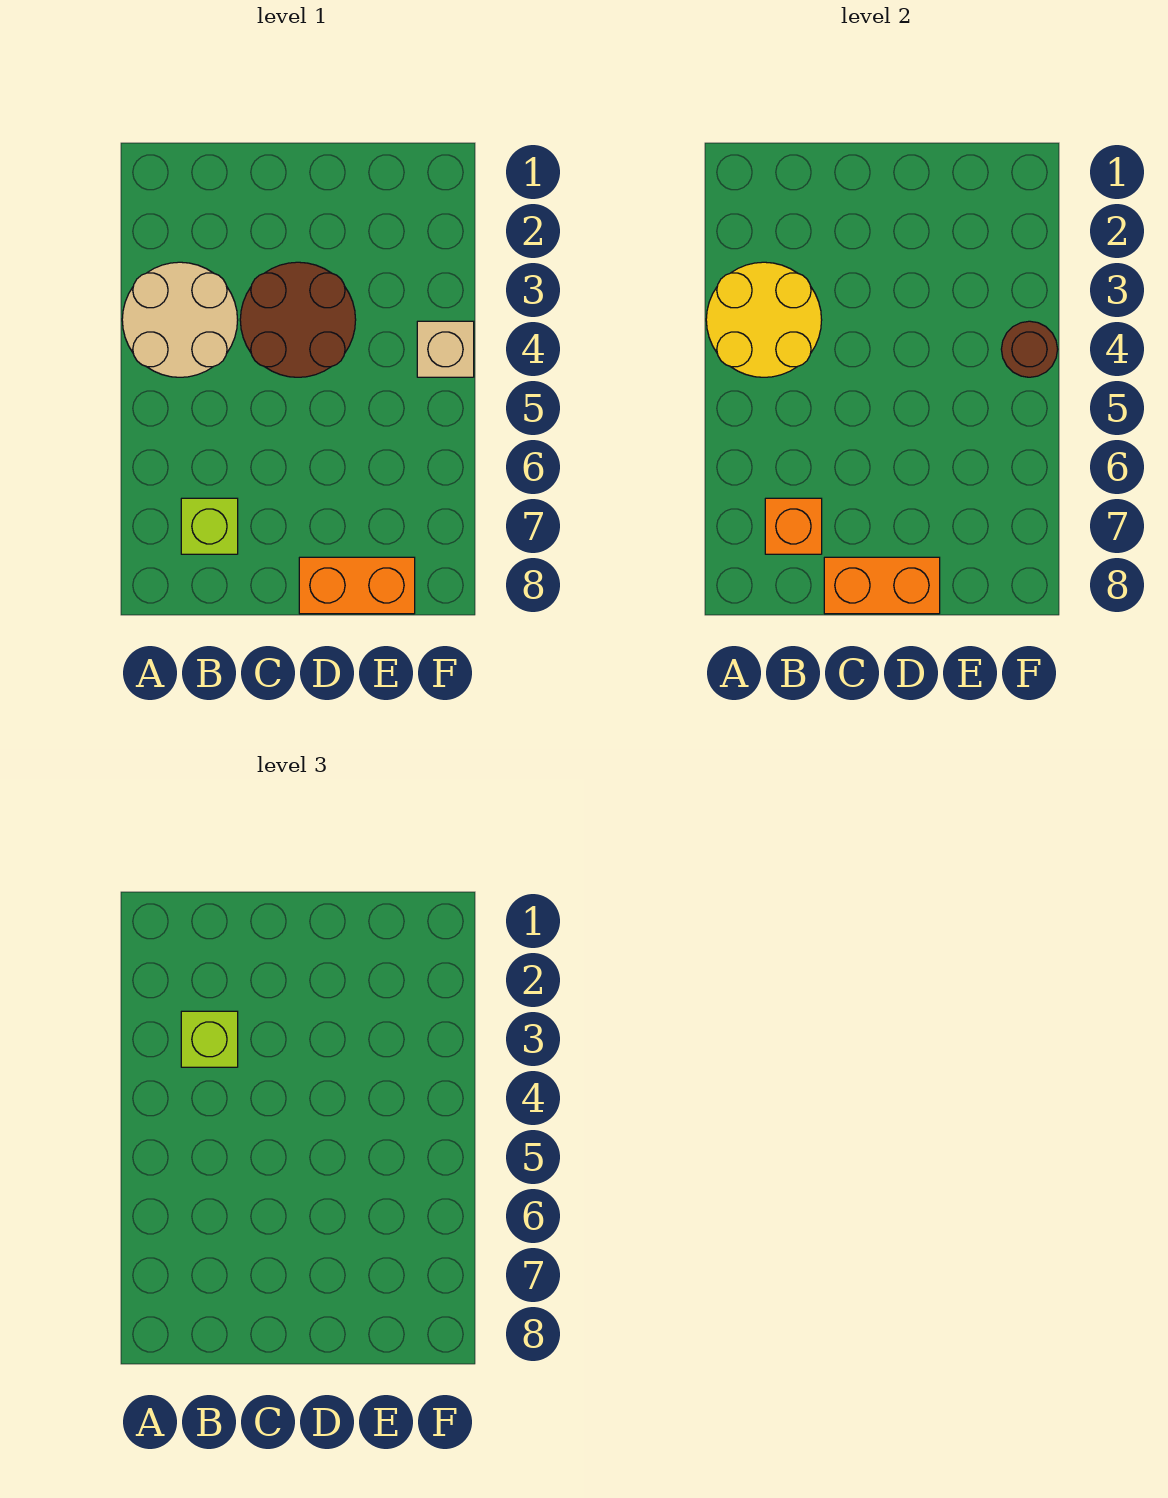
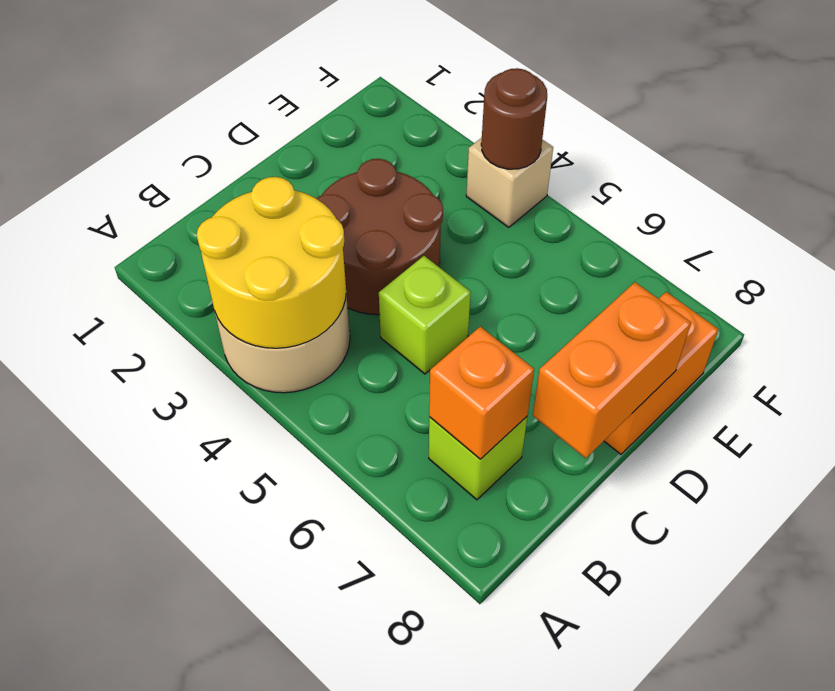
lime 1x1 brick [181,1011,238,1067] -> lime 1x1 brick moved to [379,256,471,374]

